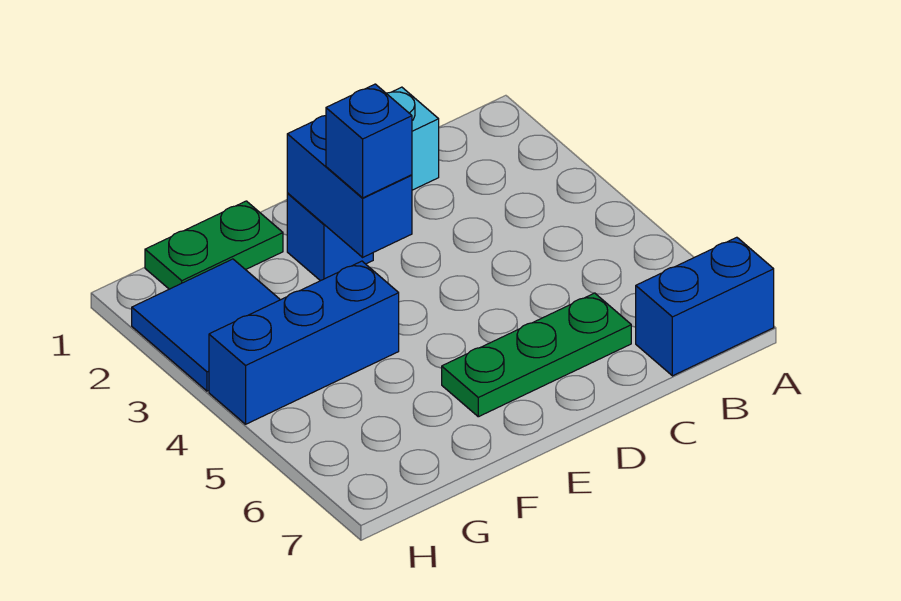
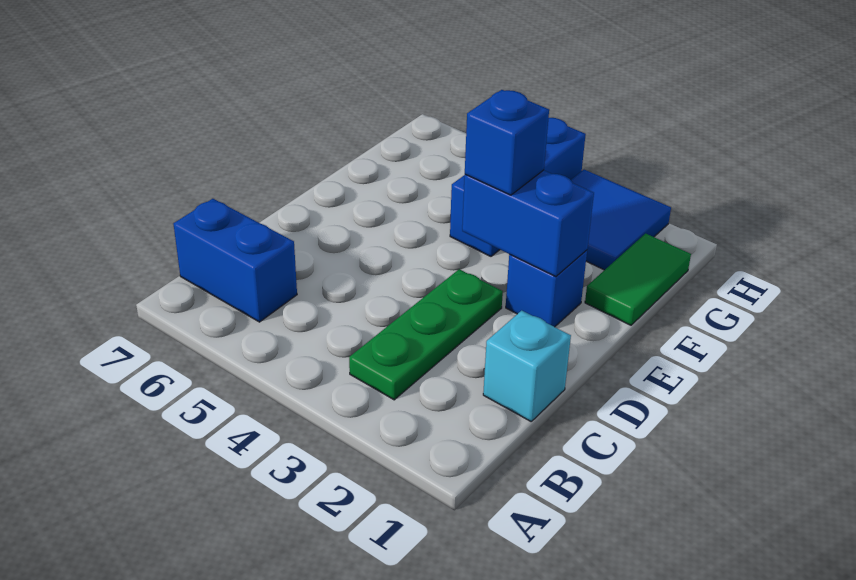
blue 1x2 brick [636,237,774,376] -> blue 1x2 brick turned to [174,199,297,322]
green 1x3 plate [442,293,631,417] -> green 1x3 plate moved to [349,269,503,400]
green 1x2 plate [145,201,283,289] -> green 1x2 tile [585,234,691,325]

